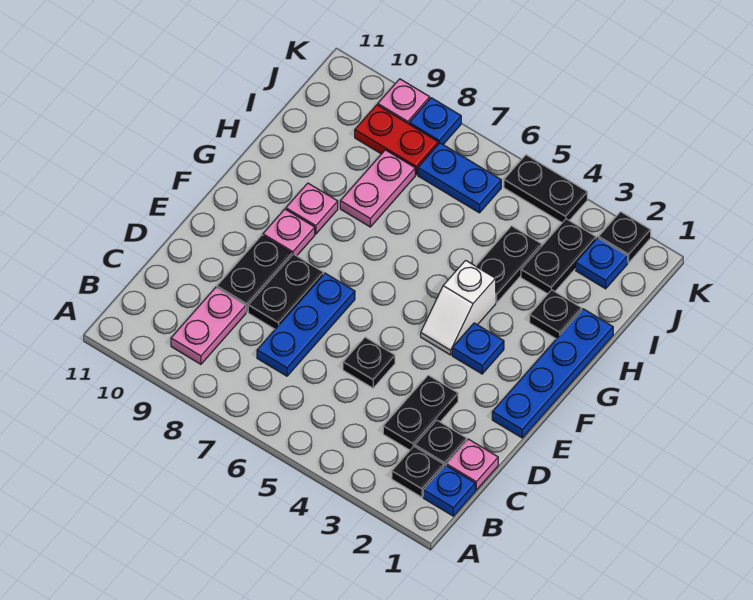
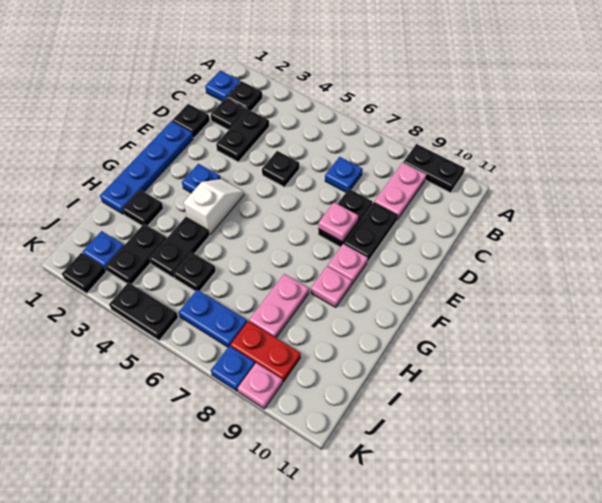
none -> black 1x2 plate [403,144,465,193]
pink 1x1 plate [446,439,498,490] -> pink 1x1 plate moved to [318,202,358,242]
blue 1x3 plate [257,273,355,376] -> blue 1x1 plate [325,157,362,192]
none -> black 1x1 plate [172,104,210,138]
none -> black 1x1 plate [173,252,216,291]

